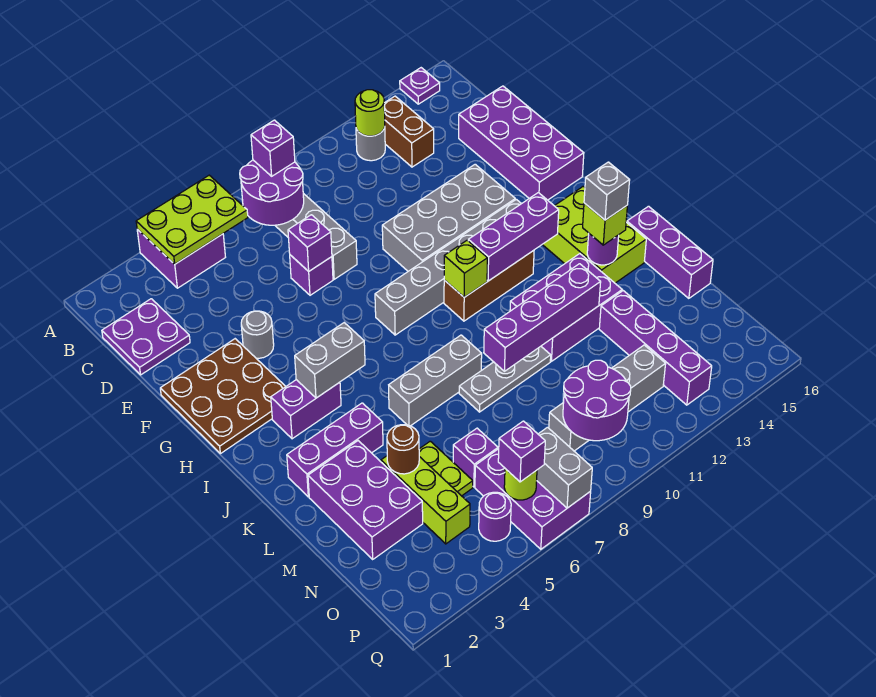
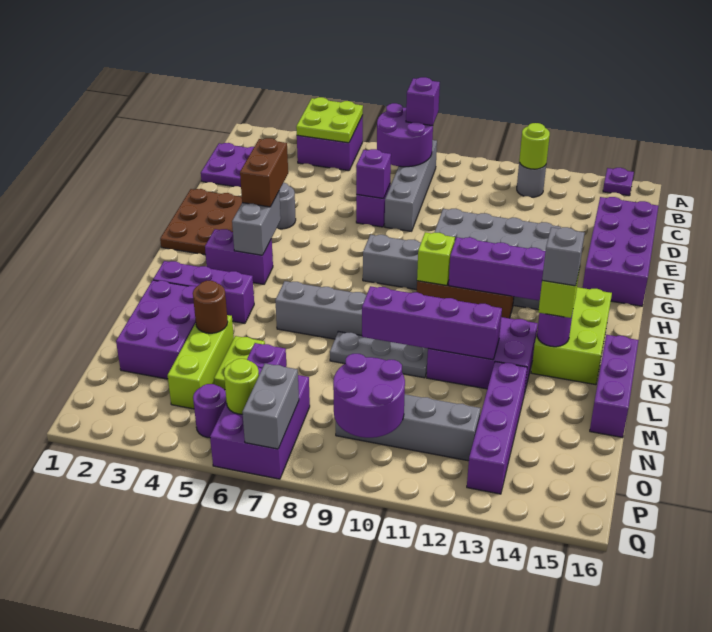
lime 2x3 plate [136,175,248,264] -> lime 2x2 plate [296,97,363,143]
brown 1x2 brick [384,96,434,167] -> brown 1x2 brick moved to [240,138,288,207]
grey 1x2 brick [295,323,365,398] -> grey 1x2 brick turned to [232,192,281,255]
purple 1x1 brick [498,421,545,482] -> none

